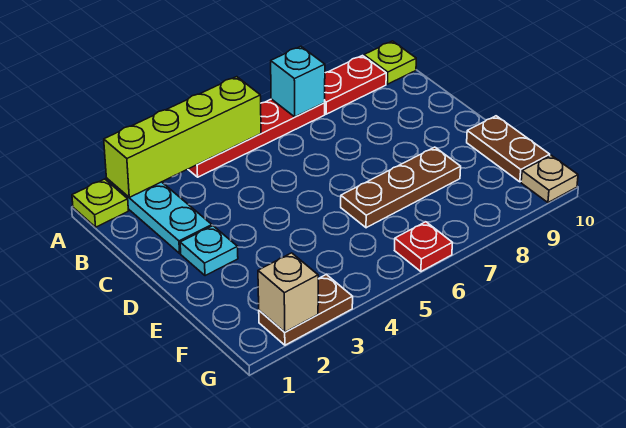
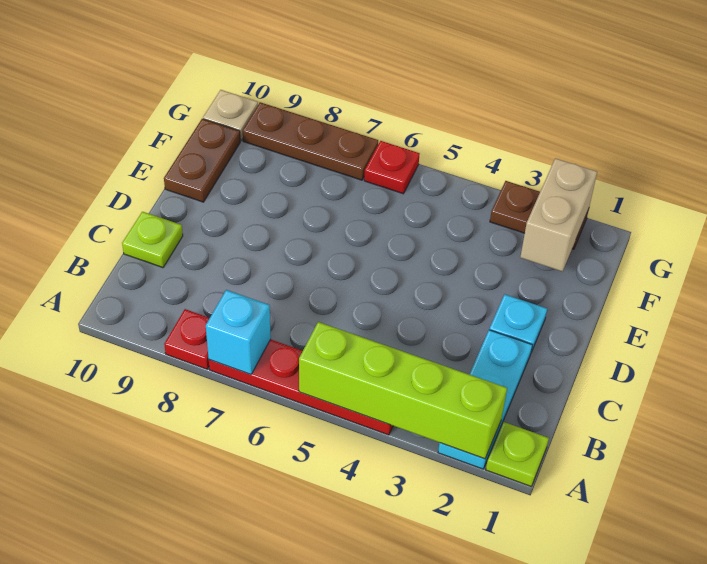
red 1x2 plate [325,56,386,114] -> red 1x1 plate [164,309,210,369]
lime 1x1 plate [364,41,416,84] -> lime 1x1 plate moved to [122,212,183,268]
brown 1x3 plate [341,147,461,228] -> brown 1x3 plate moved to [243,102,378,180]
tan 1x1 brick [258,253,318,332] -> tan 1x2 brick [520,158,597,272]

